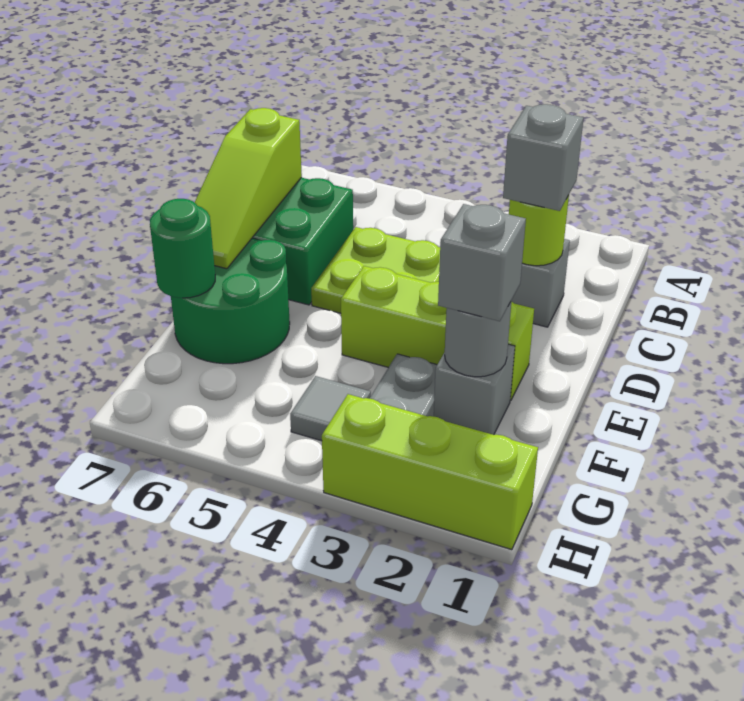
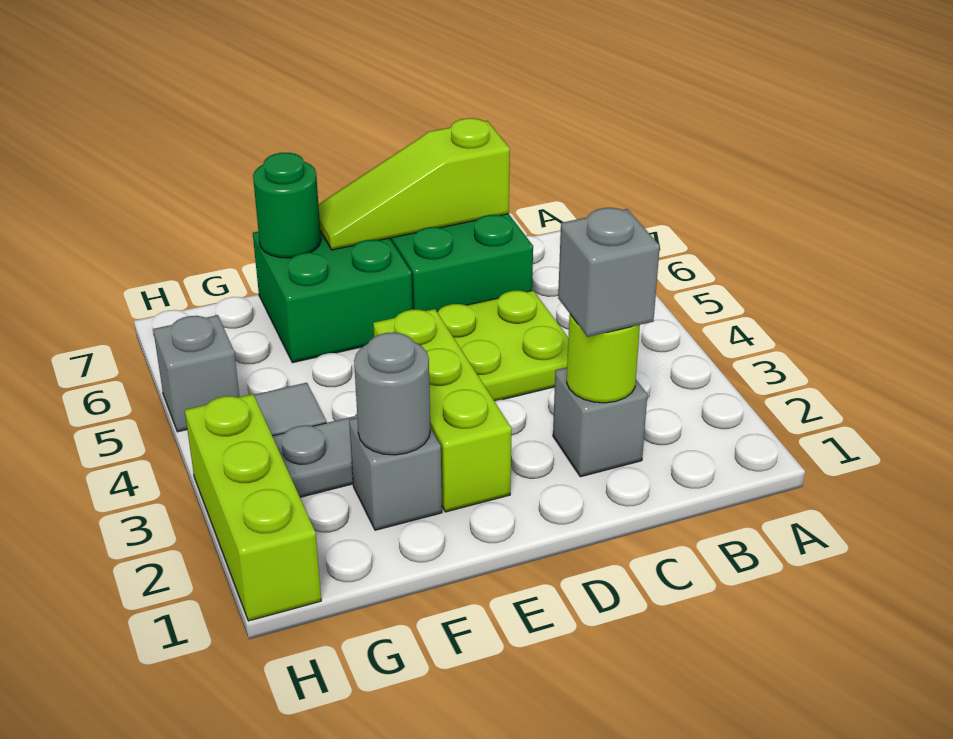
green 2x2 round brick [171,238,290,364] -> green 2x2 brick [253,231,413,363]
grey 1x1 brick [438,204,526,321] -> grey 1x1 brick moved to [153,315,239,432]

